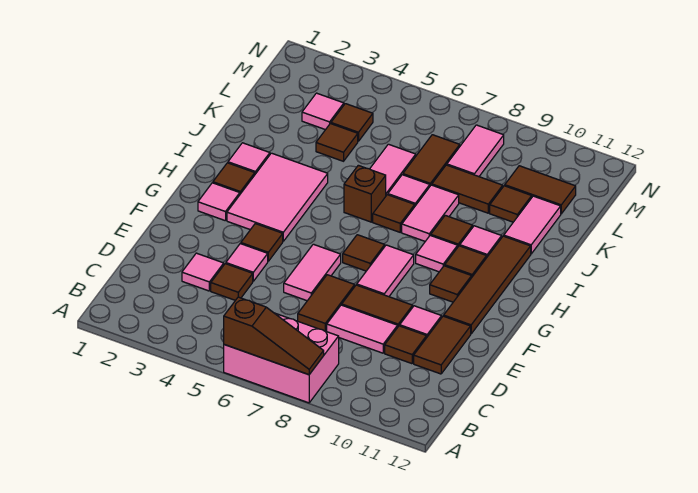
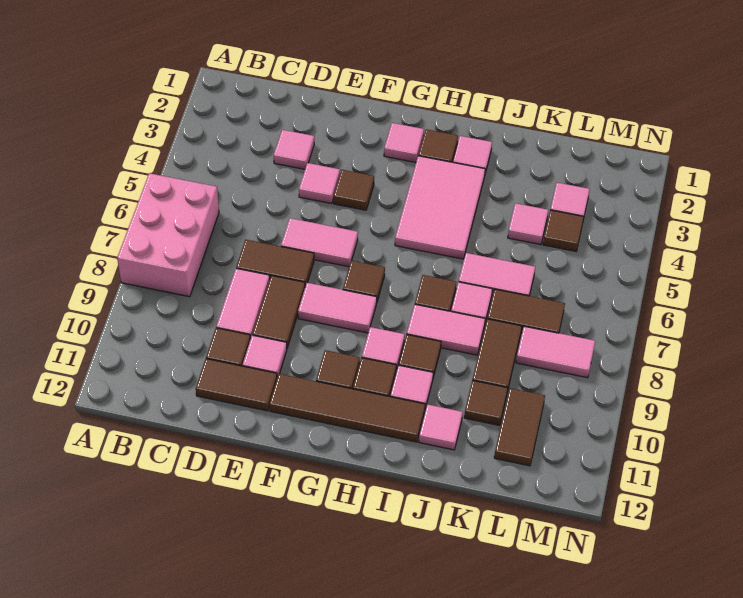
brown 1x3 slope [224,297,324,375] -> none
brown 1x1 tile [211,264,253,300] -> none
pink 2x3 tile [227,153,328,241] -> pink 2x3 tile turned to [395,156,485,259]
brown 1x1 brick [344,165,386,222] -> none
pink 1x2 tile [504,196,561,254] -> pink 1x1 tile [419,404,463,450]
brown 1x1 tile [316,124,358,161] -> pink 1x1 tile [508,203,548,245]

